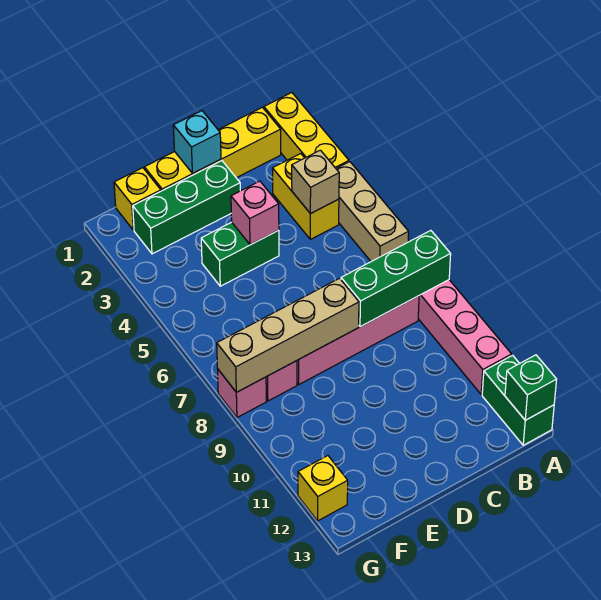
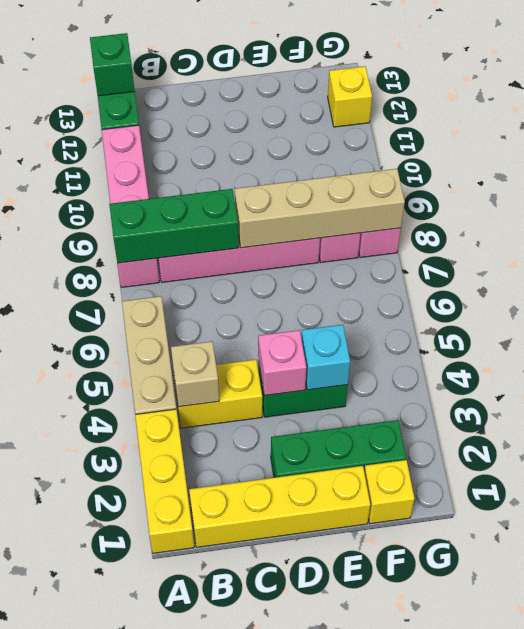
yellow 1x2 brick [272,154,339,239] -> yellow 1x2 brick turned to [174,360,262,428]
cyan 1x1 brick [173,111,221,174] -> cyan 1x1 brick moved to [302,325,350,390]

